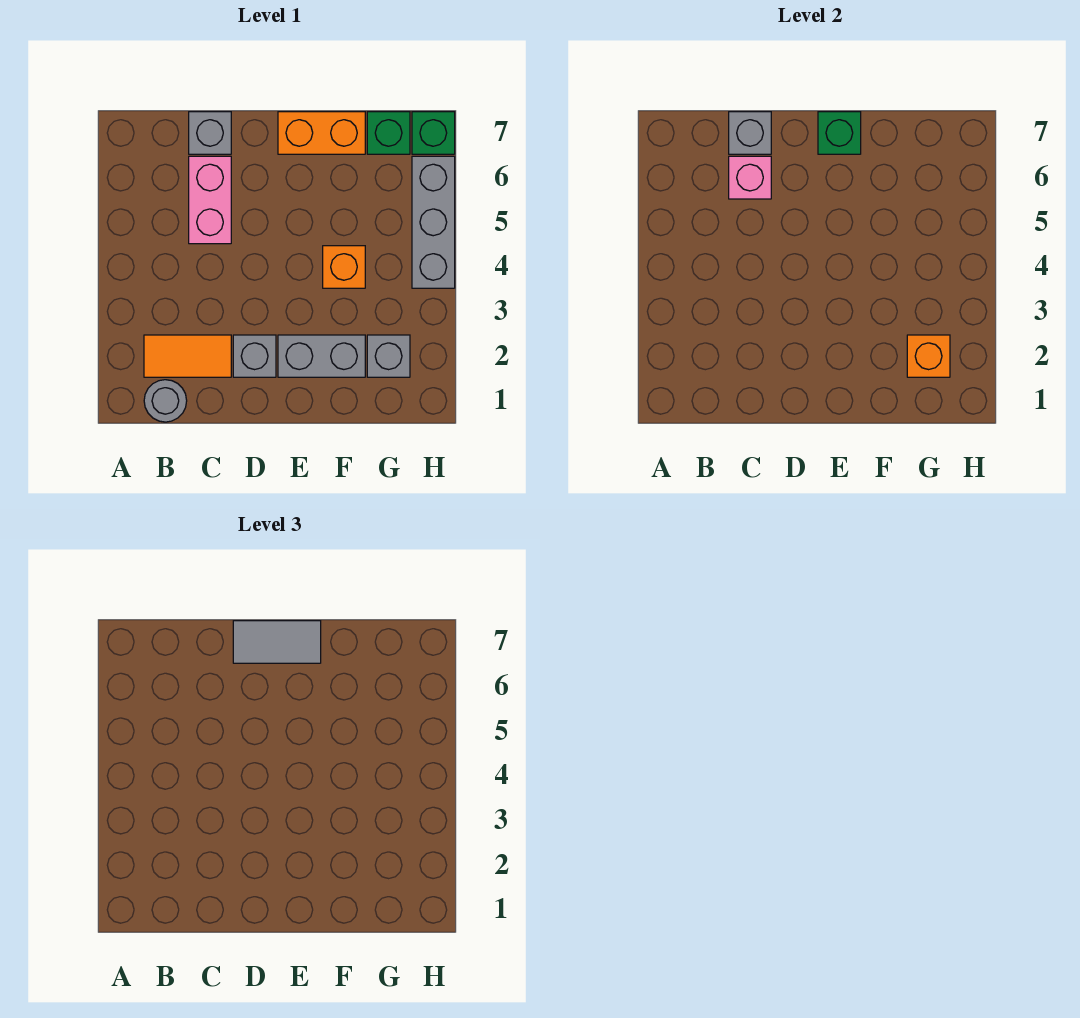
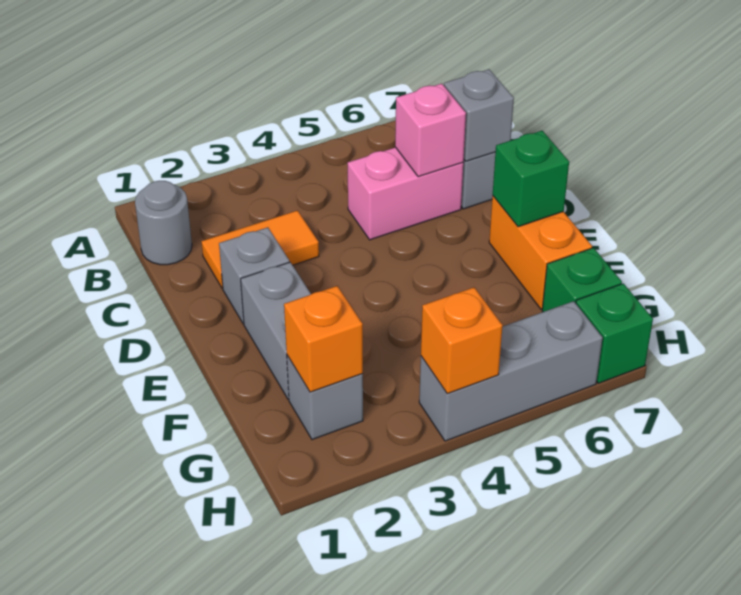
orange 1x2 tile [144,335,231,377] -> orange 1x2 tile turned to [201,211,319,288]
grey 1x2 tile [233,621,321,663] -> none
orange 1x1 brick [323,246,365,288] -> orange 1x1 brick moved to [421,287,503,394]

